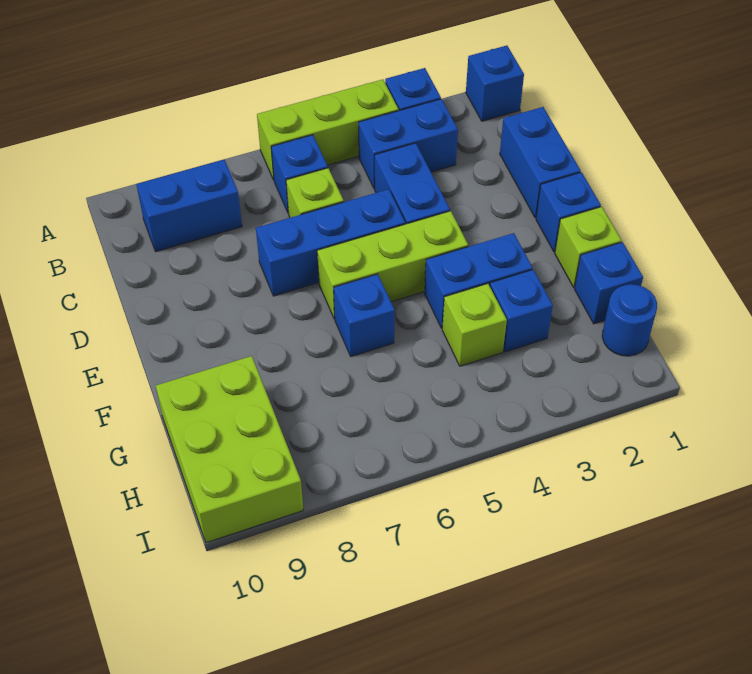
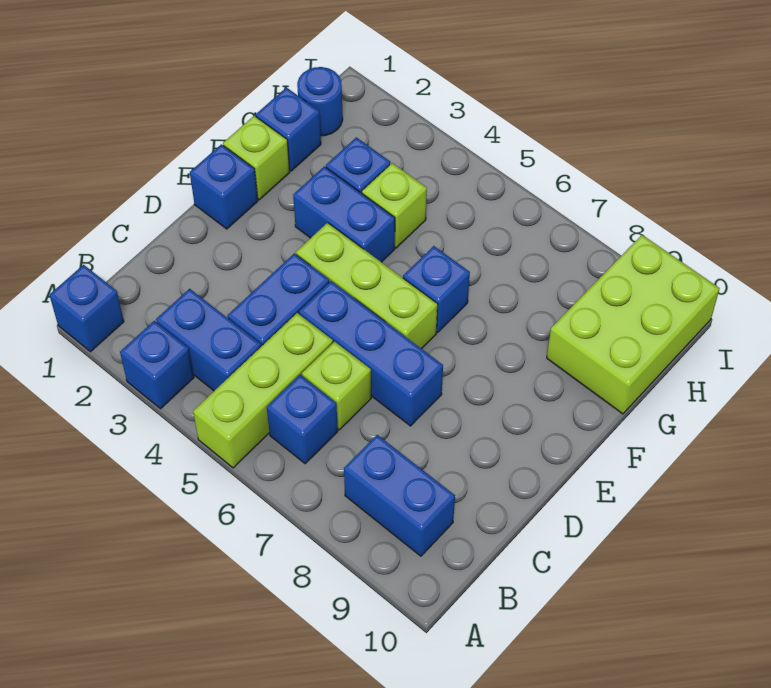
lime 1x3 brick [257,80,399,180] -> lime 1x3 brick turned to [193,313,333,468]
blue 1x2 brick [500,107,581,218] -> none

